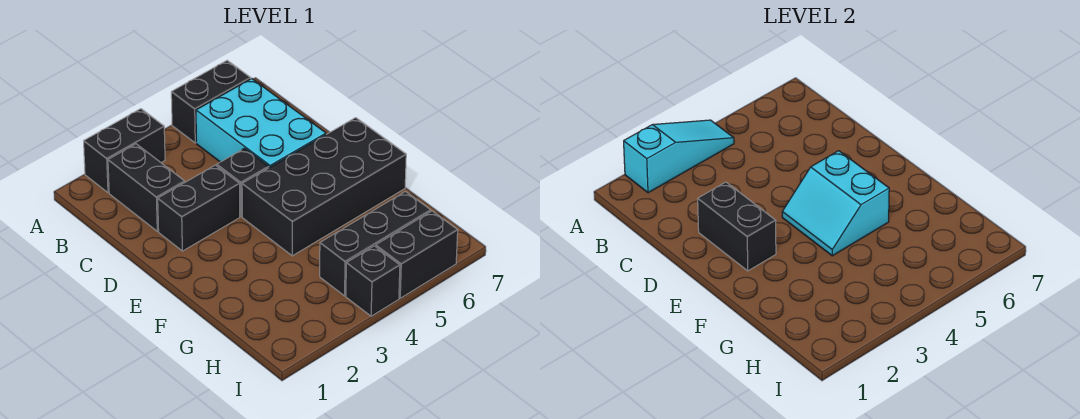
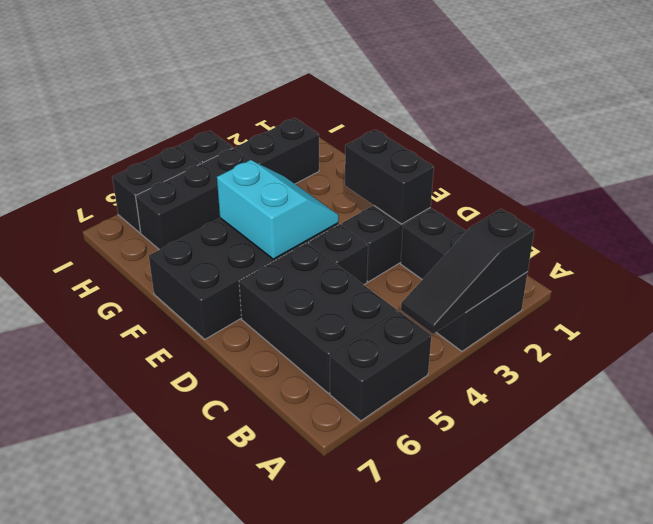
cyan 1x3 slope [624,120,734,193] -> black 1x3 slope [401,209,534,334]
cyan 2x3 brick [196,79,326,168] -> black 2x3 brick [239,243,398,393]
none -> black 1x2 brick [235,118,319,184]

